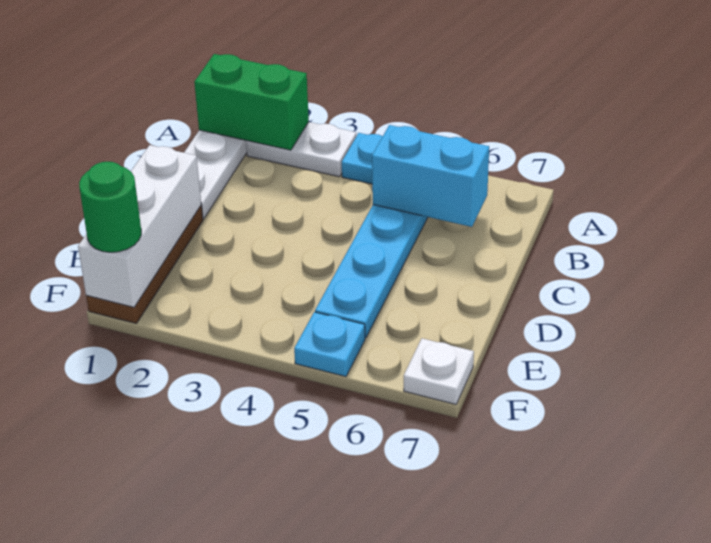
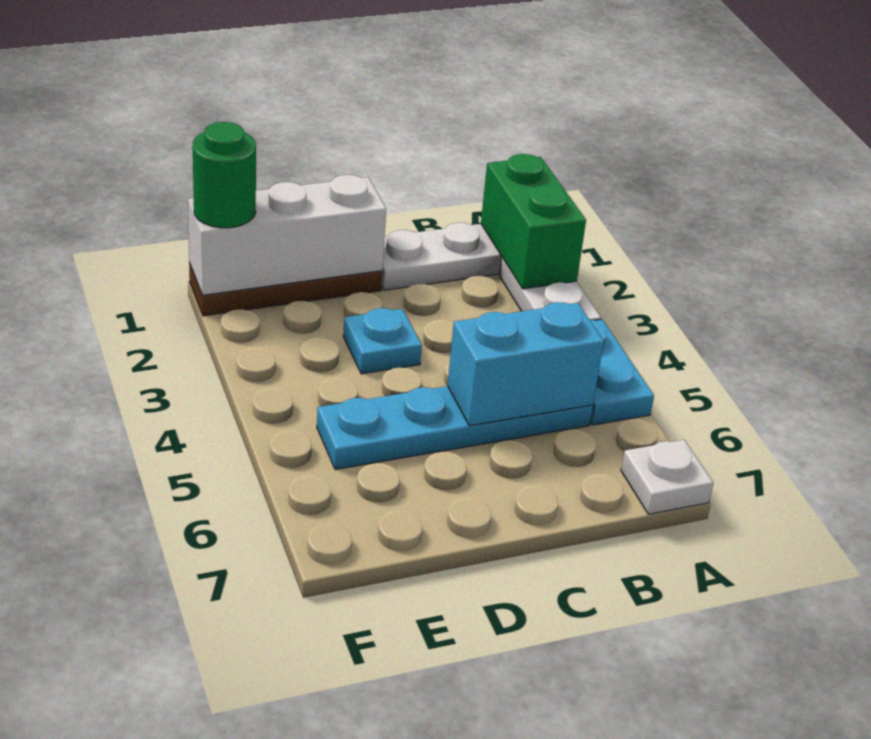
cyan 1x2 brick [372,125,489,227] -> cyan 1x2 brick turned to [447,302,604,426]
cyan 1x1 plate [294,312,365,377] -> cyan 1x1 plate moved to [343,308,422,374]
white 1x1 plate [404,338,474,404] -> white 1x1 plate moved to [621,440,713,514]

